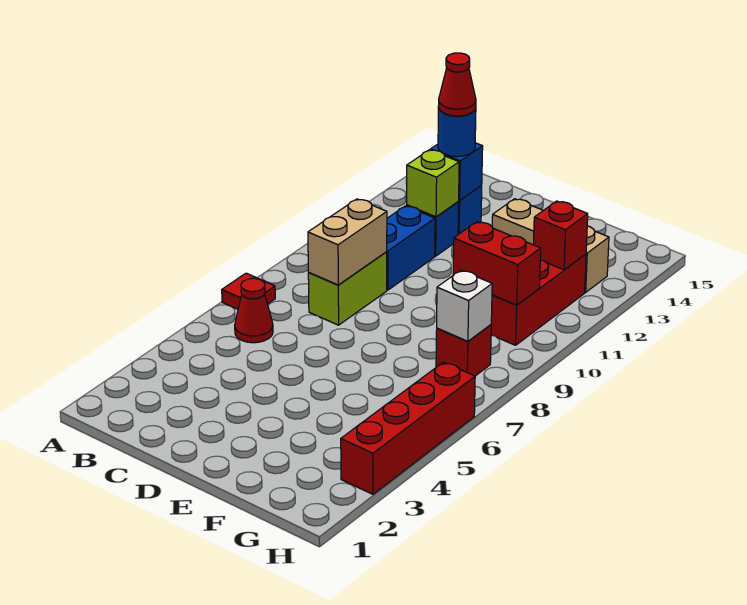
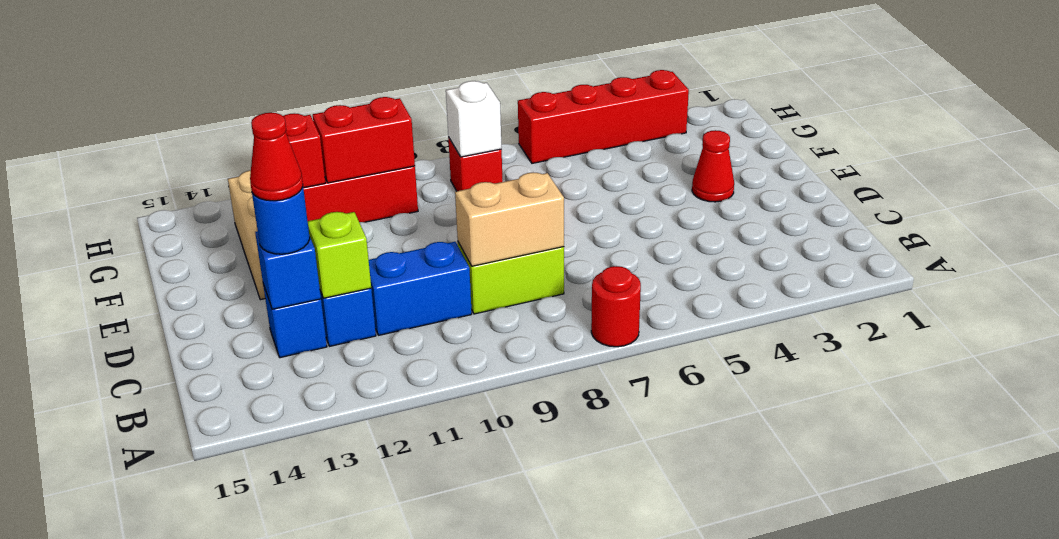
red 1x1 tile [222,273,275,309] -> red 1x1 round brick [591,266,641,347]
red 1x1 cone [235,278,273,343] -> red 1x1 cone moved to [692,130,734,202]
red 1x2 brick [453,222,541,305] -> red 1x2 brick turned to [313,97,415,183]

